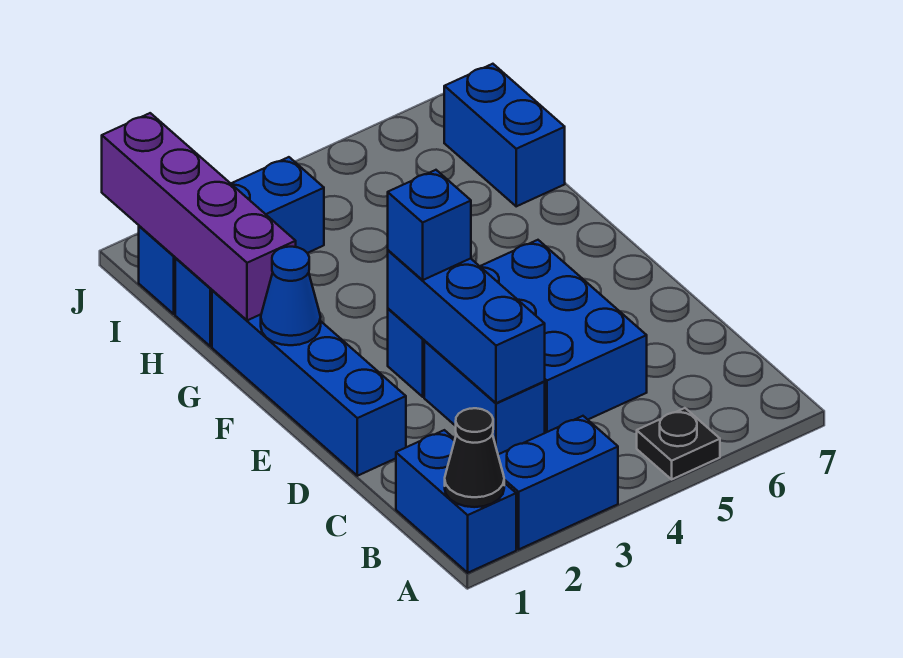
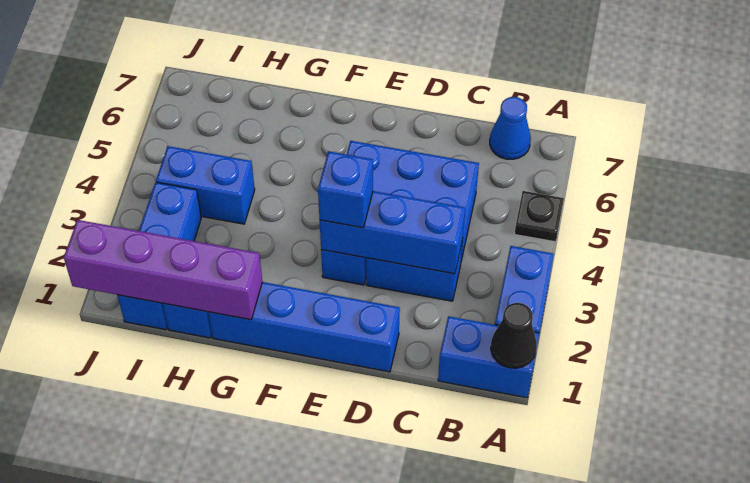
blue 1x1 cone [261,247,321,345] -> blue 1x1 cone moved to [490,97,531,159]
blue 1x2 brick [444,64,565,206] -> blue 1x2 brick moved to [156,146,255,224]

